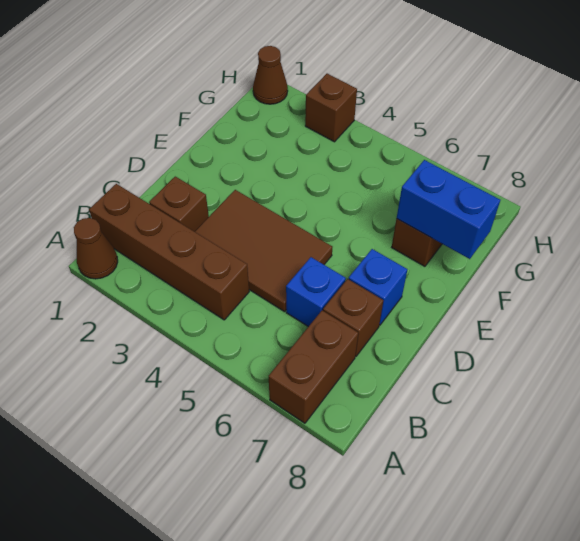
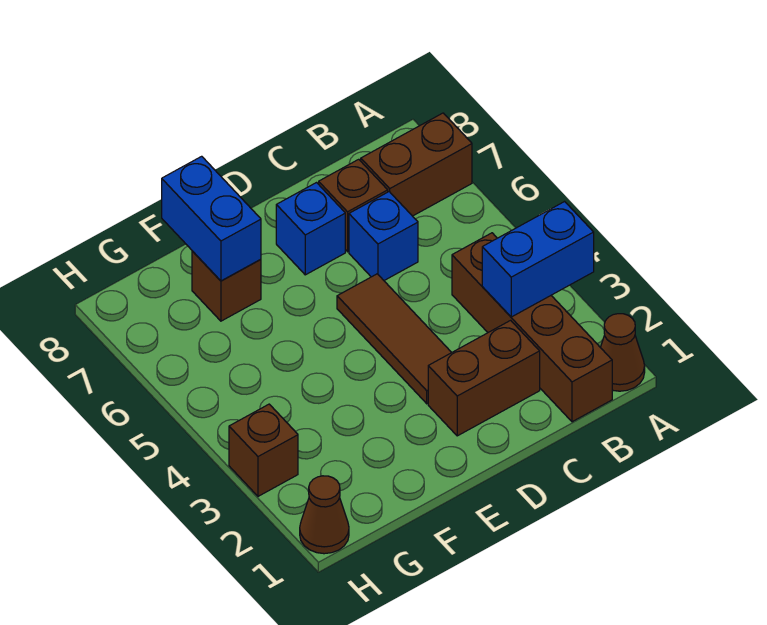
none -> blue 1x2 brick [482,202,594,317]
brown 1x1 brick [149,177,209,232] -> brown 1x2 brick [428,320,540,436]
brown 2x3 tile [195,190,332,312] -> brown 1x3 tile [337,274,452,404]

